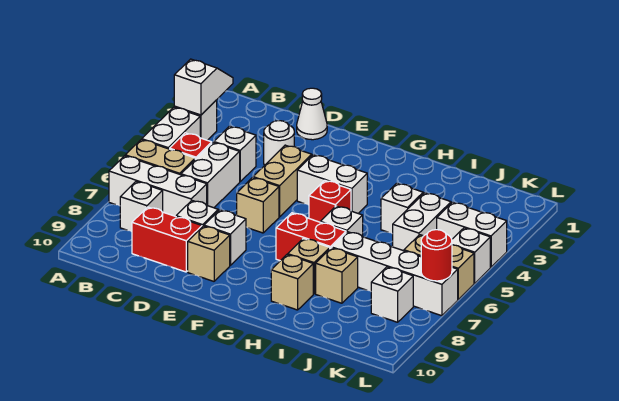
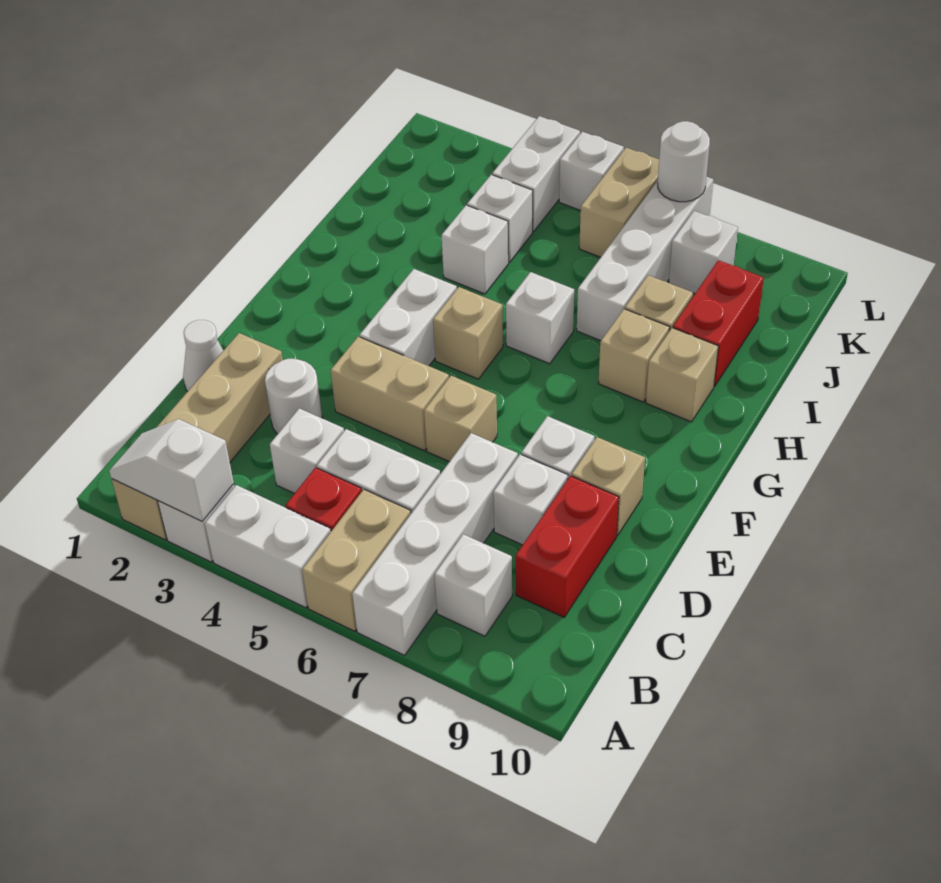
none -> tan 1x4 brick [112,333,283,540]
white 1x3 brick [109,156,207,217] -> white 1x4 brick [352,433,518,655]
red 1x1 brick [309,180,351,222] -> tan 1x1 brick [433,287,503,379]
red 1x2 brick [276,213,346,261] -> red 1x2 brick moved to [673,260,764,386]
white 1x2 brick [393,193,451,251] -> white 1x1 brick [467,175,533,262]
red 1x1 round brick [421,230,452,281] -> white 1x1 round brick [658,121,710,202]

